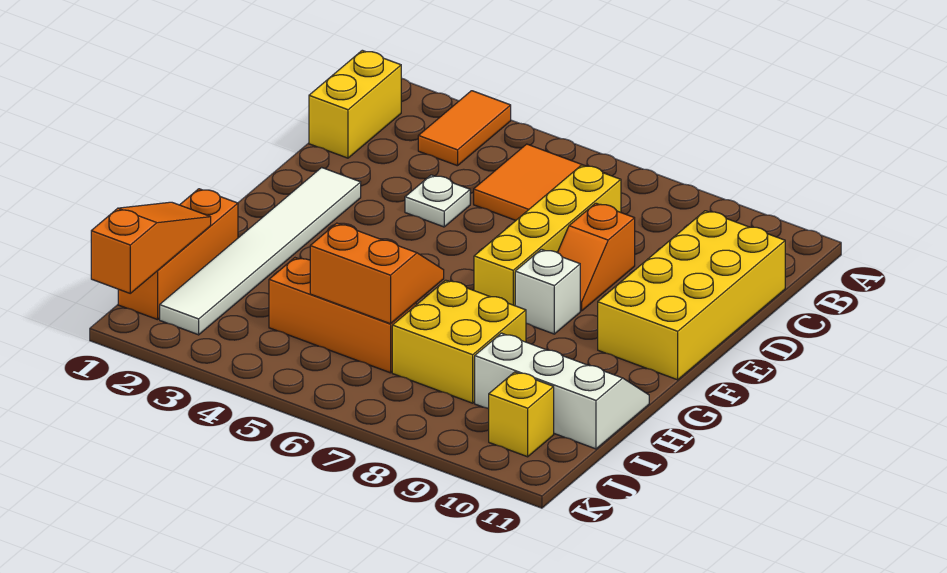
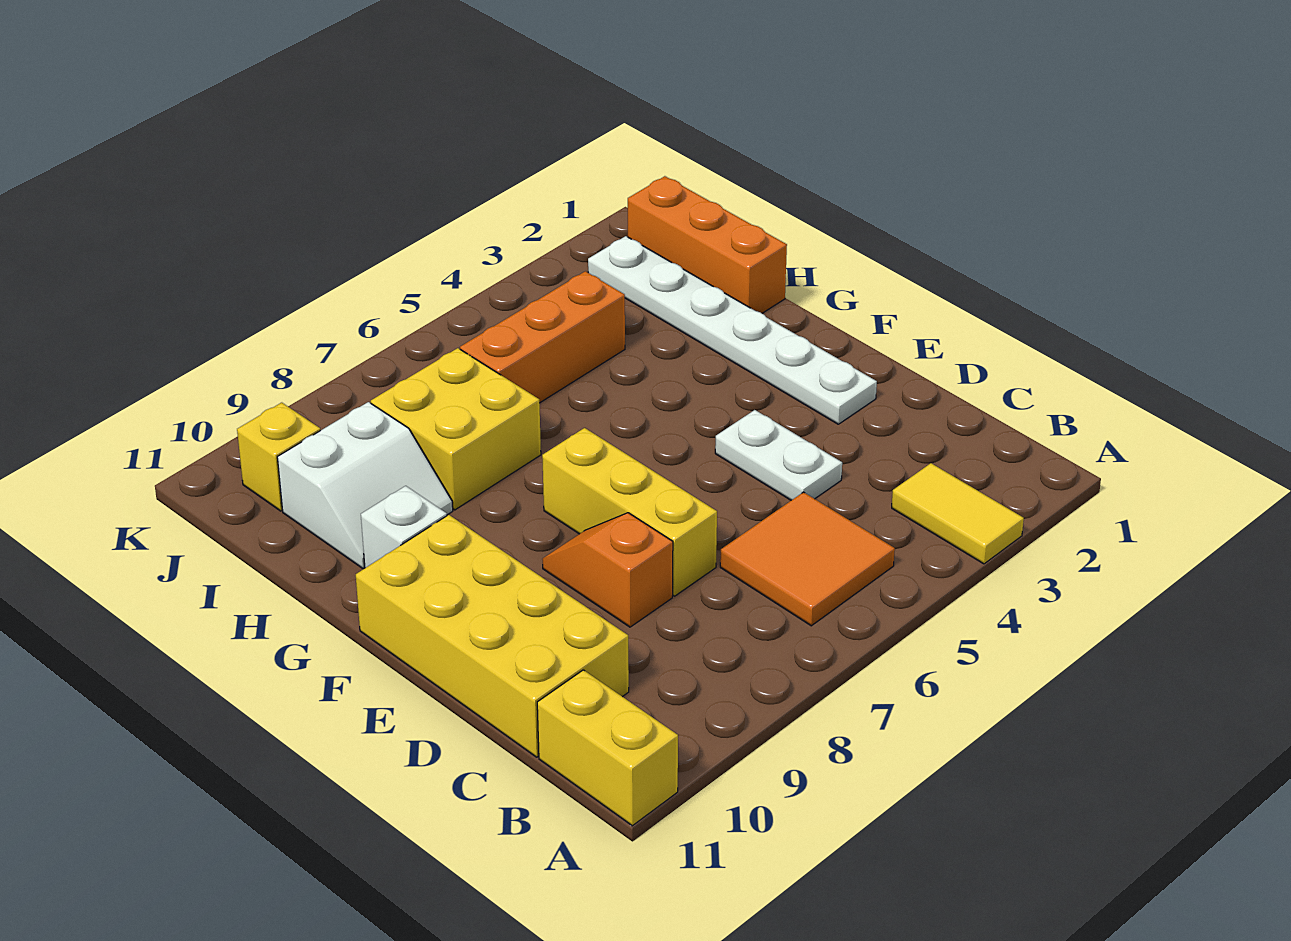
orange 1x2 tile [418,91,511,166] -> yellow 1x2 tile [892,463,1024,564]
yellow 1x2 brick [309,50,401,158] -> yellow 1x2 brick moved to [537,670,678,826]
yellow 1x4 brick [474,165,621,306] -> yellow 1x3 brick [542,428,717,596]
white 1x1 plate [405,175,470,227] -> white 1x2 plate [715,410,842,500]
white 1x6 tile [160,167,361,335] -> white 1x6 plate [588,236,877,424]
white 1x1 brick [515,249,580,334] -> white 1x1 brick moved to [361,486,447,568]
orange 2x2 slope [310,223,444,324] -> none
white 2x3 slope [475,333,649,449] -> white 2x2 slope [277,402,453,569]
orange 1x3 slope [91,202,211,293] -> none

